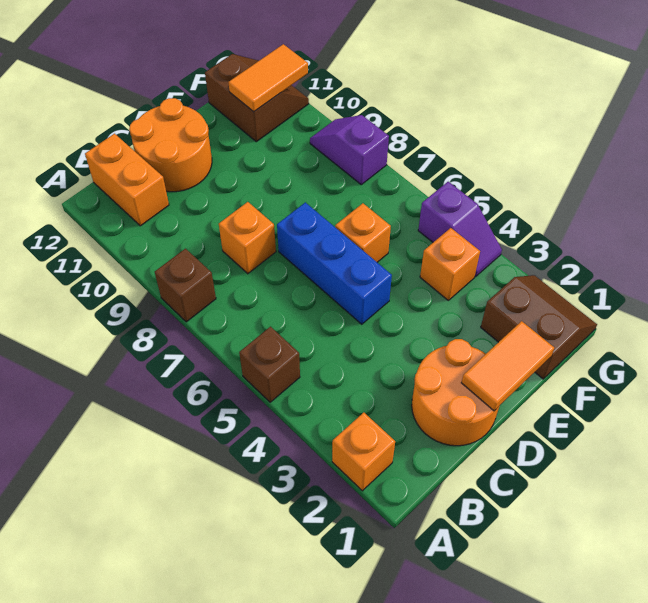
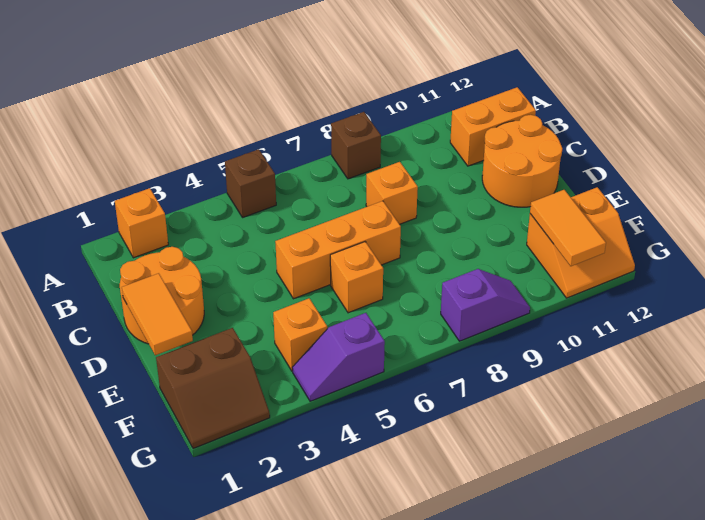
blue 1x3 brick [277,202,392,324] -> orange 1x3 brick [275,201,401,299]
brown 2x2 slope [205,54,309,142] -> orange 2x2 slope [527,187,635,298]

